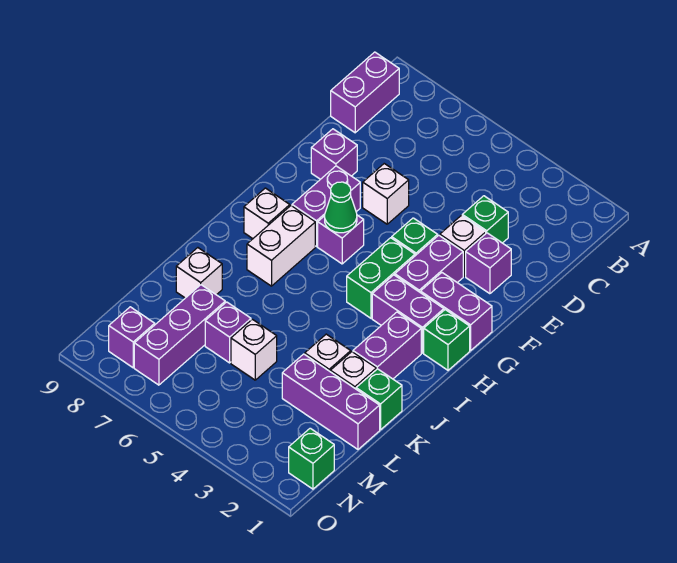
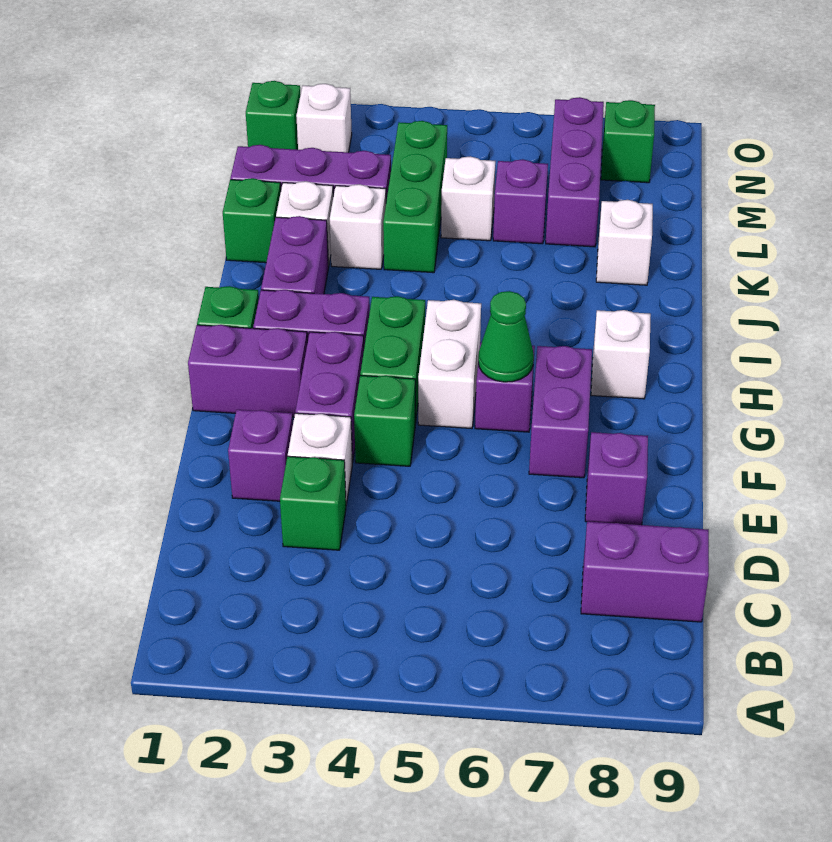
purple 1x2 brick [331,52,399,133] -> purple 1x2 brick turned to [581,521,709,622]
white 1x1 brick [363,164,409,224] -> white 1x1 brick moved to [296,84,352,152]
white 1x2 brick [247,206,315,286] -> white 1x2 brick moved to [418,300,481,429]
none -> green 1x3 brick [383,121,447,273]
purple 1x1 brick [109,307,155,368] -> green 1x1 brick [601,100,655,183]

